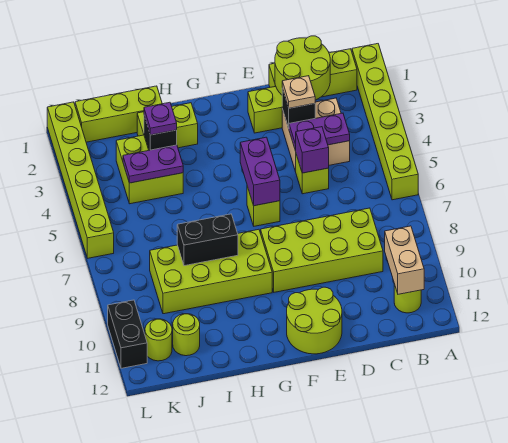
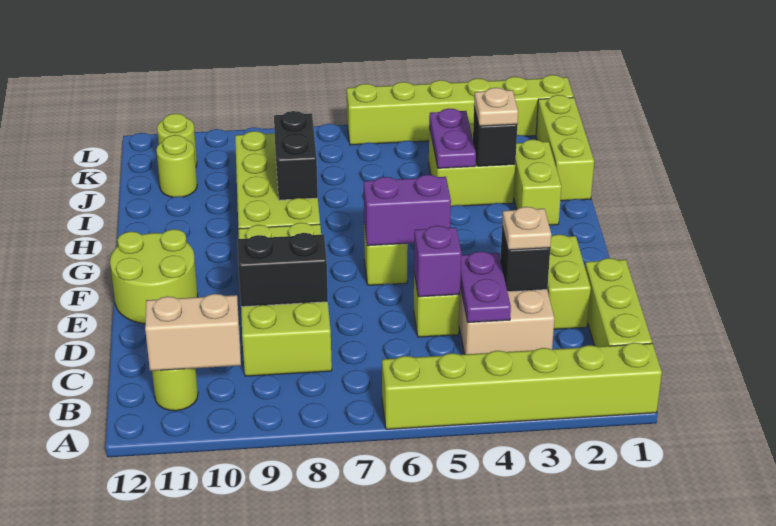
lime 2x2 round brick [275,36,330,100] -> none
purple 1x1 plate [144,102,177,135] -> tan 1x1 plate [474,88,518,126]
black 1x2 brick [108,300,147,368] -> black 1x2 brick moved to [237,233,328,307]

